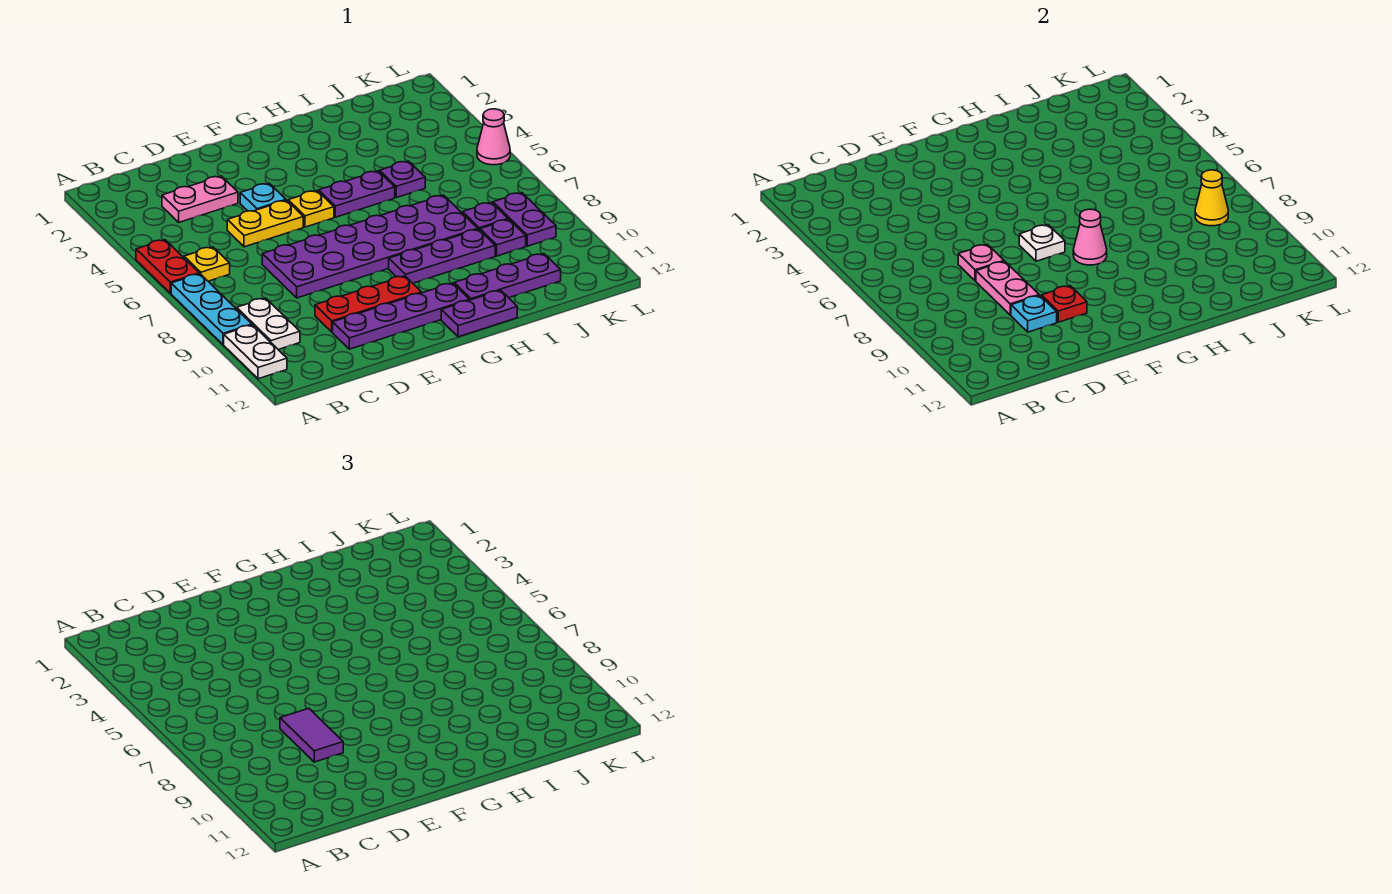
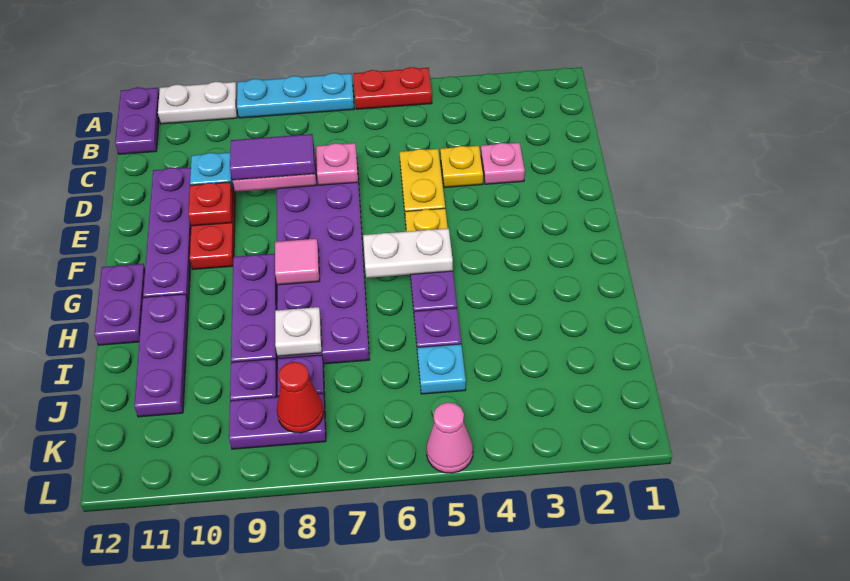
none -> purple 1x2 plate [115,87,159,154]
yellow 1x1 plate [184,247,230,281] -> yellow 1x1 plate moved to [440,146,483,188]
white 1x2 plate [237,298,300,350] -> white 1x2 plate moved to [363,228,453,278]
pink 1x2 plate [162,176,238,222] -> pink 1x1 plate [481,143,525,184]
cyan 1x1 plate [240,183,286,211] -> cyan 1x1 plate moved to [417,344,466,394]
white 1x1 plate [1019,225,1065,261] -> white 1x1 plate moved to [275,307,322,356]
pink 1x1 cone [1073,209,1107,265] -> pink 1x1 tile [275,239,320,285]
yellow 1x1 cone [1195,170,1228,226] -> red 1x1 cone [277,362,324,433]

